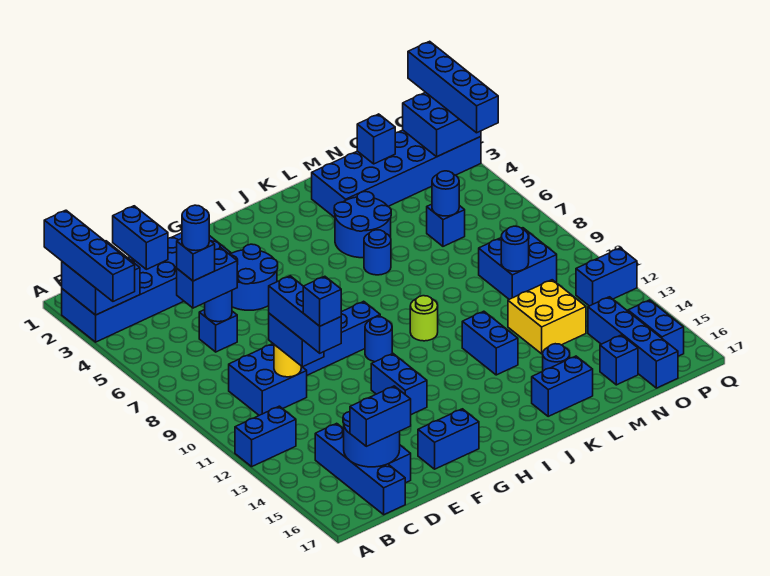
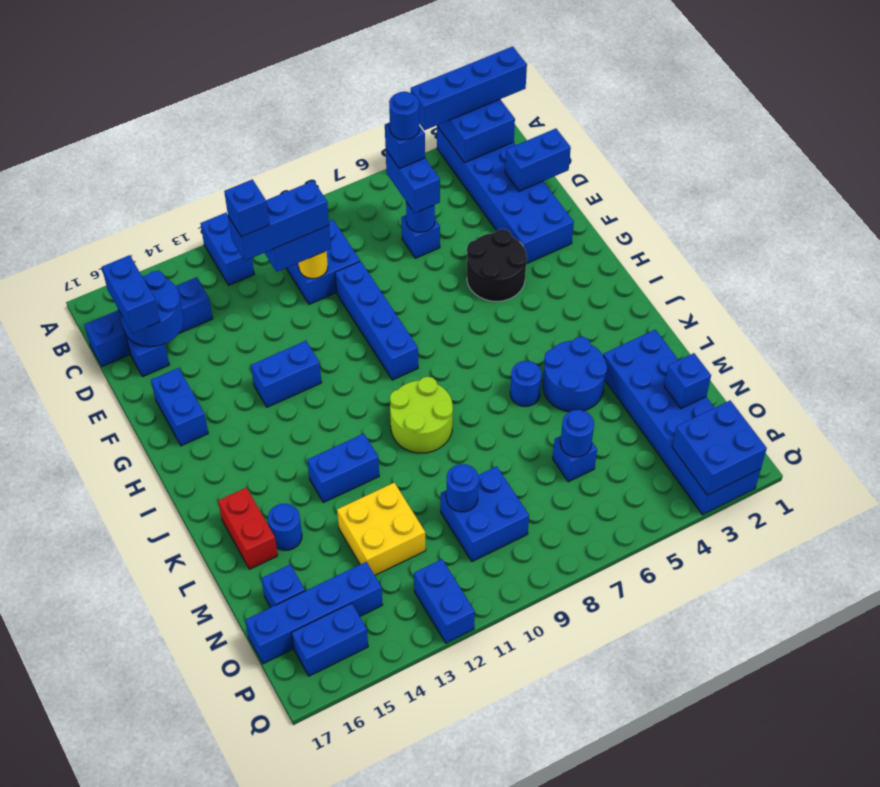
blue 2x2 round brick [230,244,278,310] -> black 2x2 round brick [467,229,527,301]
blue 1x1 round brick [365,317,392,362] -> none
lime 1x1 round brick [410,296,438,341] -> lime 2x2 round brick [390,377,453,453]
blue 1x2 brick [532,356,593,416] -> red 1x2 brick [218,488,278,569]
blue 1x4 brick [408,41,498,133] -> none

